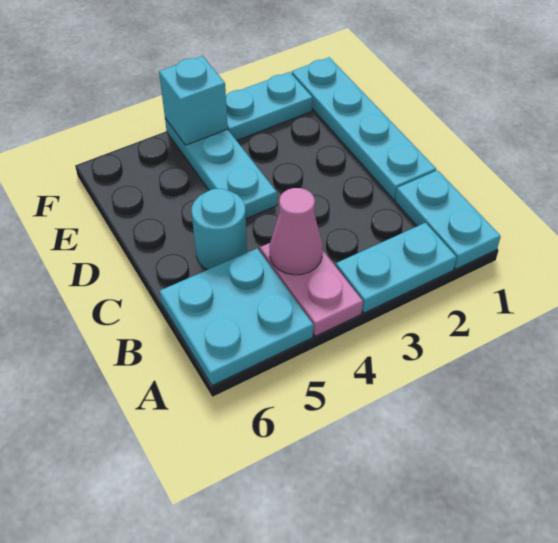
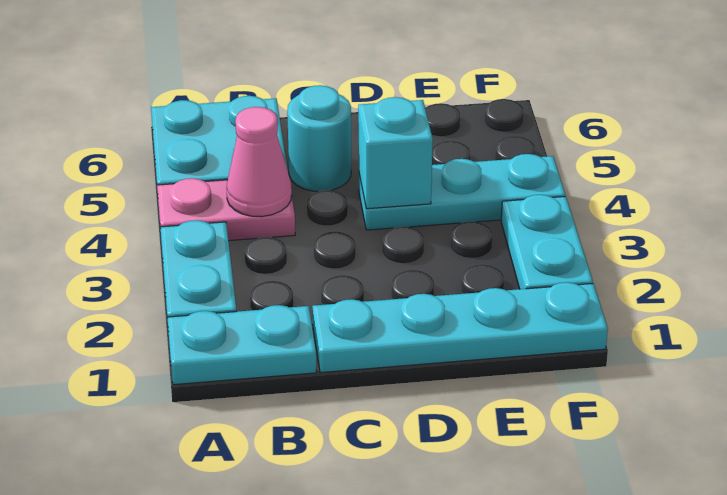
cyan 1x1 brick [159,56,228,145] -> cyan 1x1 brick moved to [358,97,433,209]

